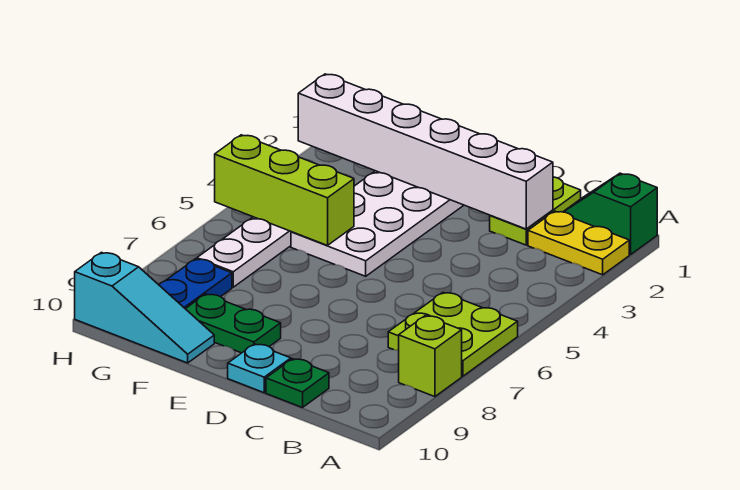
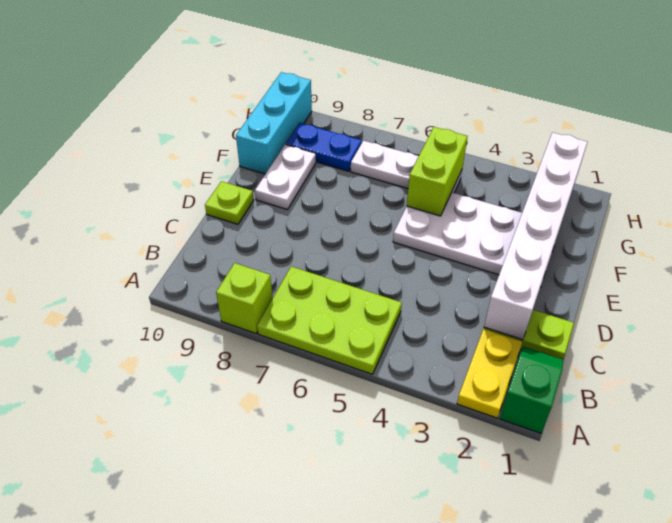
lime 2x2 plate [388,293,518,376] -> lime 2x3 plate [257,266,402,374]
green 1x1 plate [266,359,329,408] -> none
cyan 1x1 plate [228,344,291,393] -> lime 1x1 plate [205,181,254,224]
green 1x2 plate [186,294,281,353] -> white 1x2 plate [255,144,316,210]
lime 1x3 brick [215,135,354,245] -> lime 1x2 brick [407,127,468,216]
cyan 1x3 slope [75,252,214,363] -> cyan 1x3 brick [236,72,312,174]

